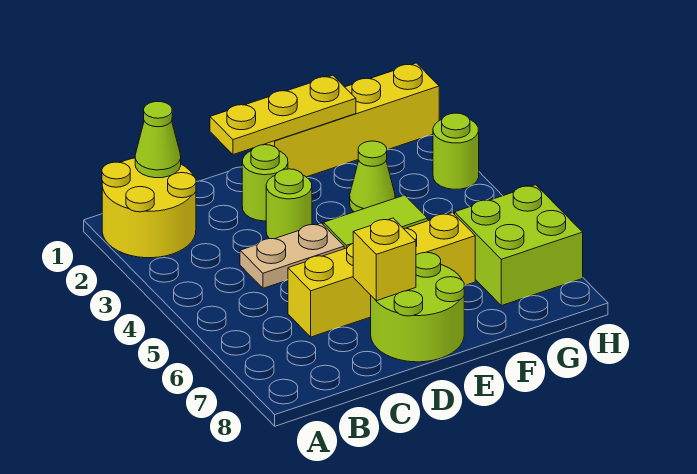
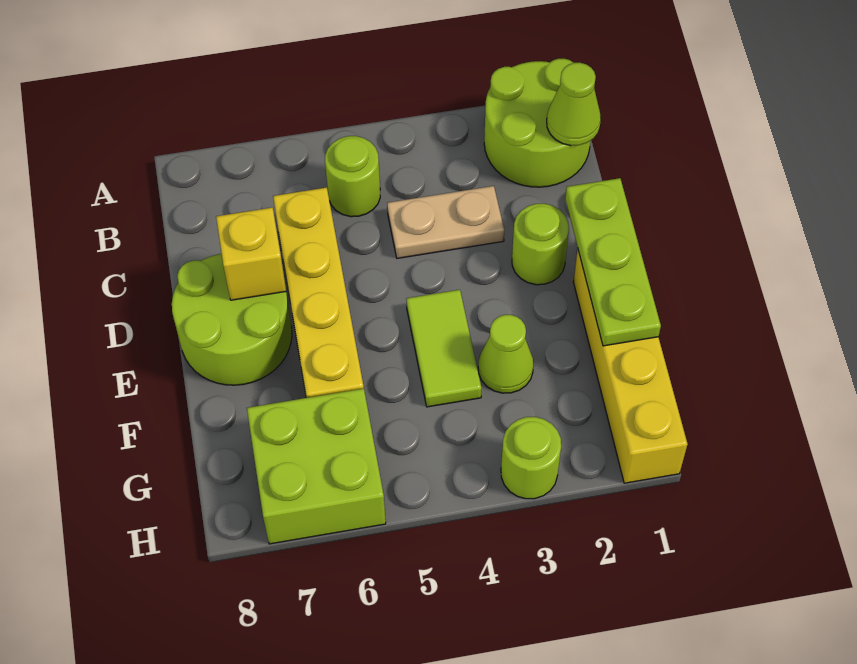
yellow 2x2 round brick [102,158,196,258] -> lime 2x2 round brick [484,59,590,187]
tan 1x2 plate [240,223,344,288] -> tan 1x2 plate turned to [387,186,504,258]
yellow 1x3 plate [210,75,356,155] -> lime 1x3 plate [565,178,661,346]
lime 1x1 round brick [266,169,312,239] -> lime 1x1 round brick moved to [325,136,380,217]

